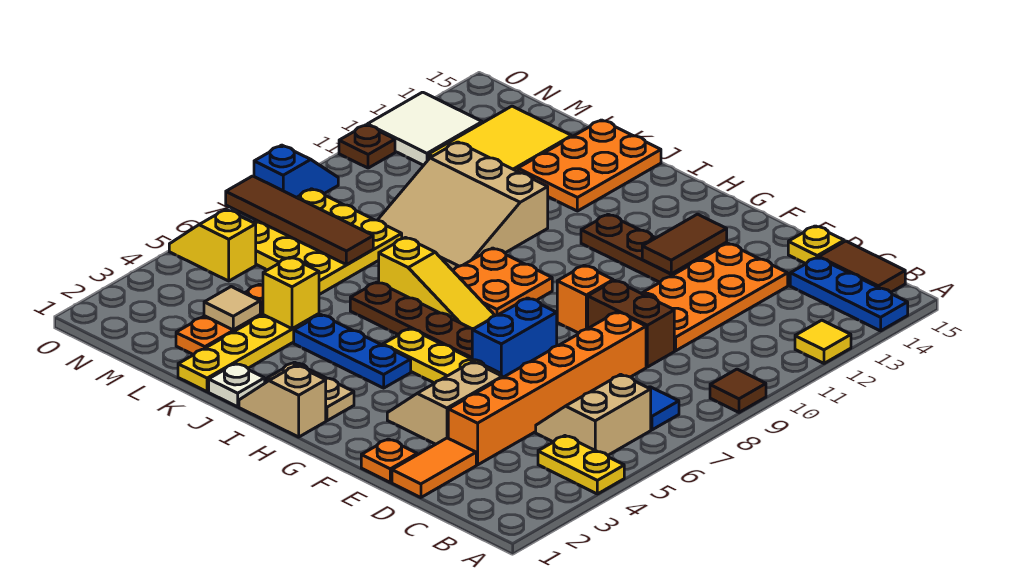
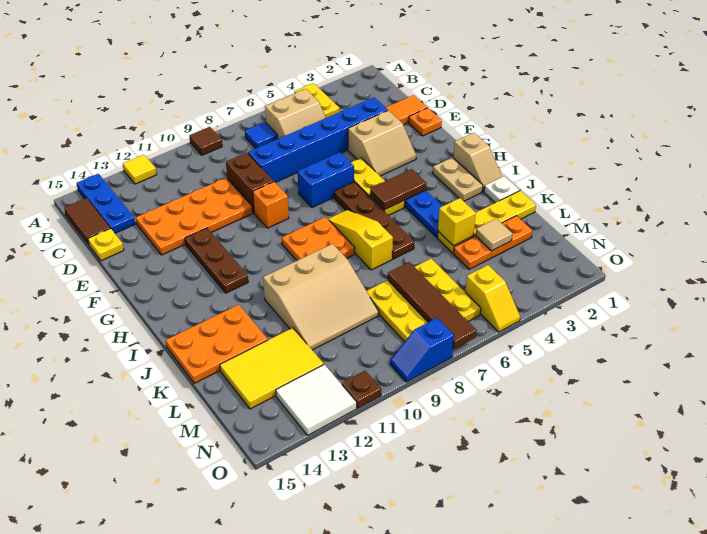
orange 1x6 brick [448,312,646,465] -> blue 1x6 brick [248,97,388,182]
brown 1x2 tile [642,214,727,274] -> brown 1x2 tile moved to [370,169,426,210]
tan 3x3 slope [378,142,548,270] -> tan 3x3 slope turned to [263,244,379,350]

